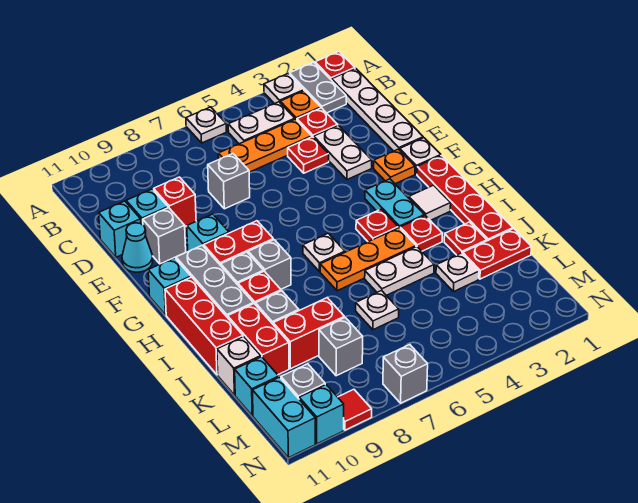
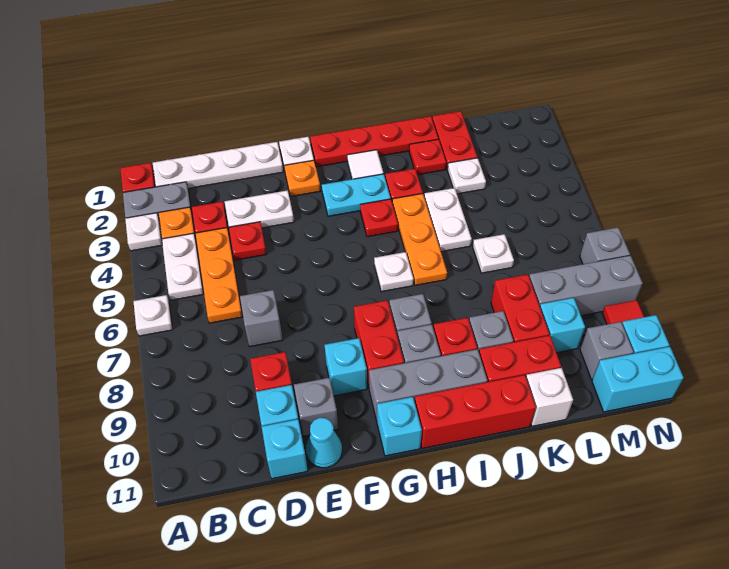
grey 1x1 brick [319,318,363,376] -> grey 1x3 brick [529,255,643,316]
cyan 1x1 brick [235,357,279,416] -> cyan 1x1 brick moved to [540,298,585,353]

